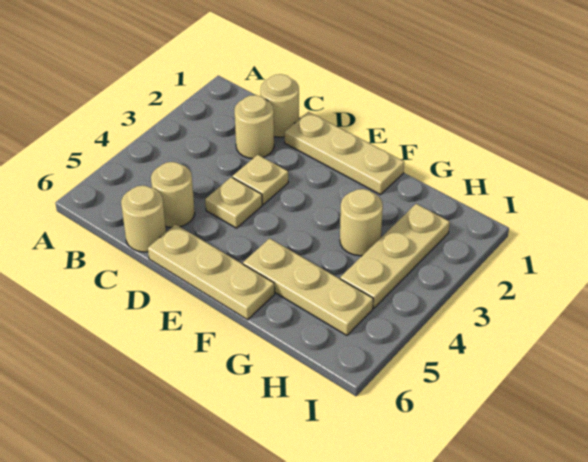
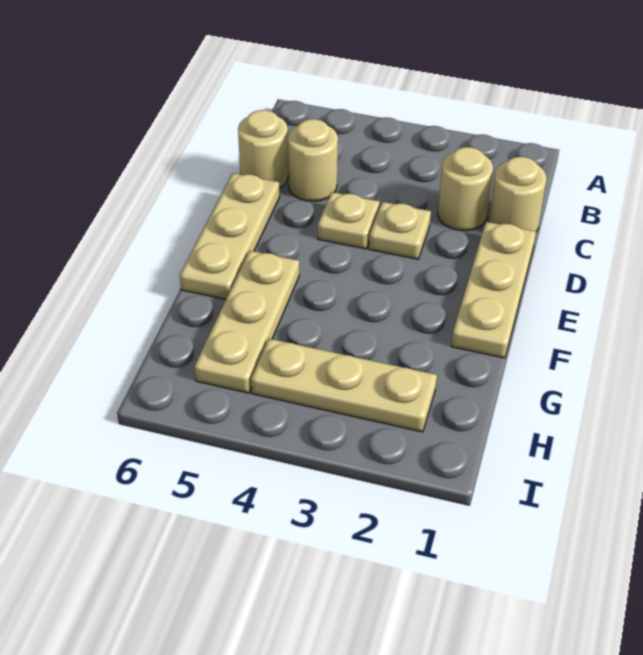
tan 1x1 round brick [340,189,383,256] -> none

